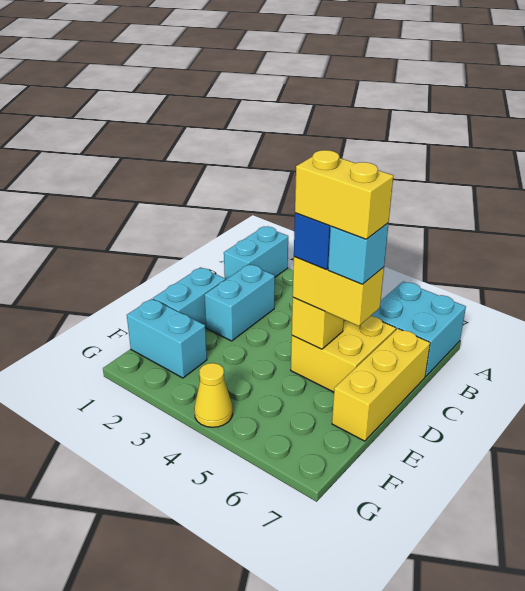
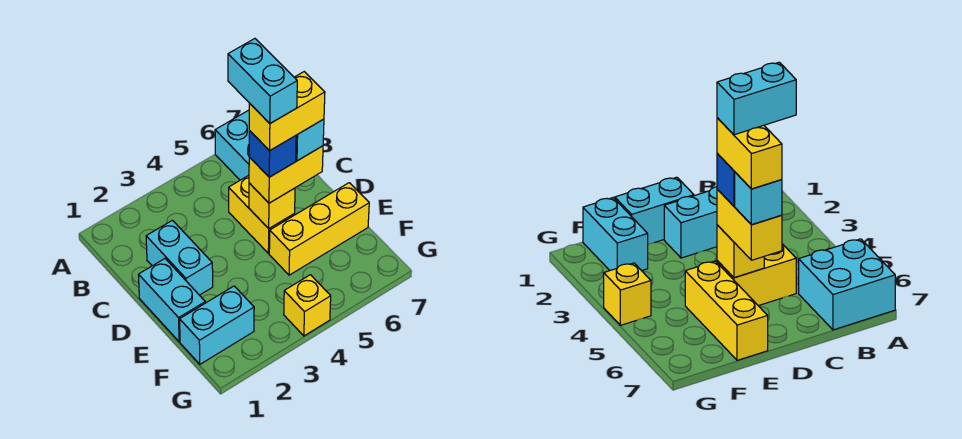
cyan 1x2 brick [224,226,288,280] -> cyan 1x2 brick moved to [228,39,297,123]
yellow 2x2 brick [291,316,396,392] -> yellow 1x2 brick [229,175,295,254]
yellow 1x3 brick [332,329,430,441] -> yellow 1x3 brick turned to [269,183,369,275]
yellow 1x1 cone [194,363,233,427] -> yellow 1x1 brick [284,275,331,336]

